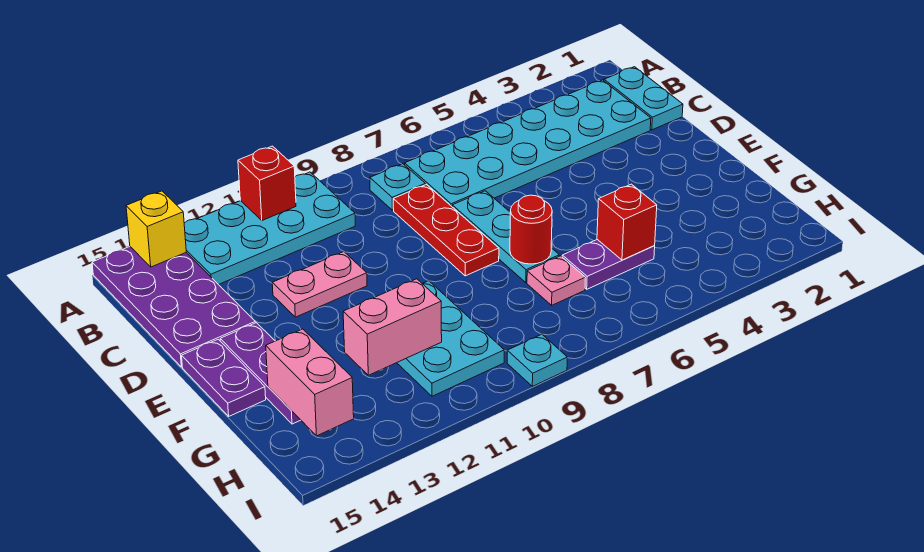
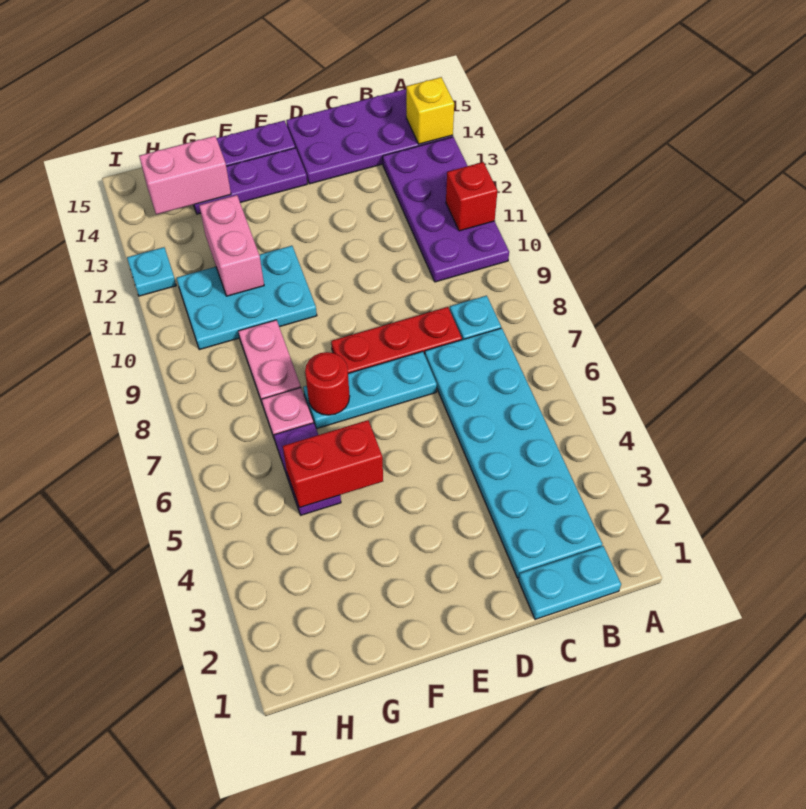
cyan 2x4 plate [184,172,355,285] -> purple 2x4 plate [383,137,509,282]
pink 1x2 plate [272,252,367,317] -> pink 1x2 plate moved to [238,320,301,404]
red 1x1 brick [597,184,657,260] -> red 1x2 brick [283,420,383,508]
cyan 1x1 plate [507,334,567,386] -> cyan 1x1 plate moved to [127,247,176,296]

